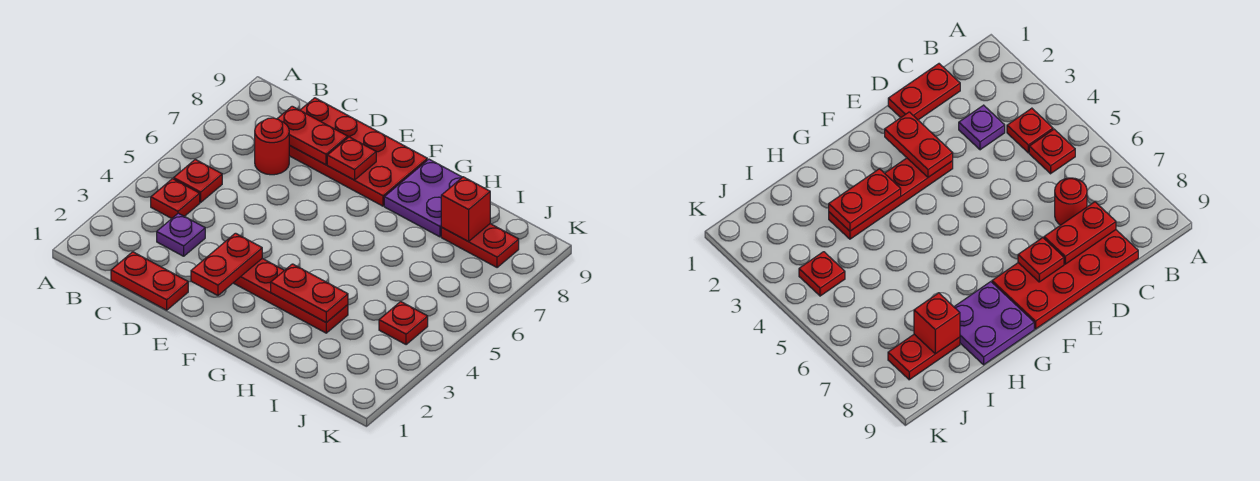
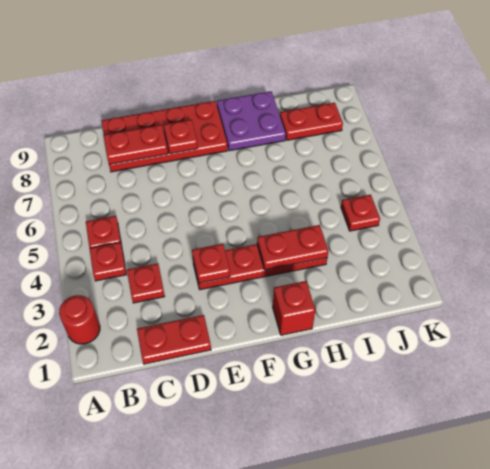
purple 1x1 plate [157,213,205,256] -> red 1x1 plate [127,263,165,303]
red 1x1 round brick [255,118,290,175] -> red 1x1 round brick moved to [59,295,100,344]
red 1x2 plate [191,233,262,295] -> red 1x1 plate [192,244,230,283]
red 1x1 brick [441,177,490,242] -> red 1x1 brick moved to [273,281,315,335]

